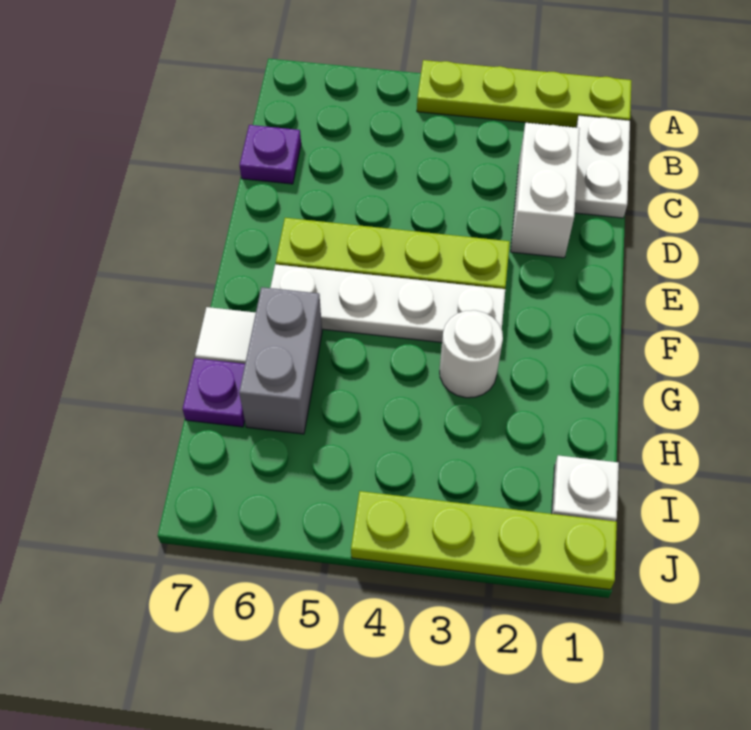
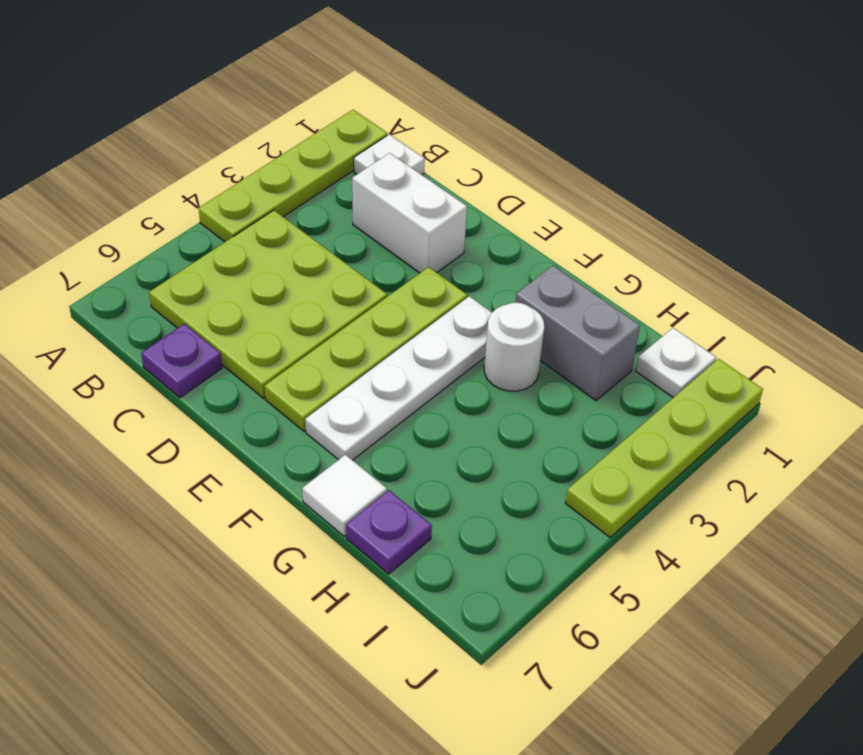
white 1x2 plate [575,116,630,218] -> white 1x1 plate [354,134,425,175]
none -> lime 3x3 plate [149,210,387,398]
grey 1x2 brick [239,287,322,434] -> grey 1x2 brick moved to [515,266,640,401]

